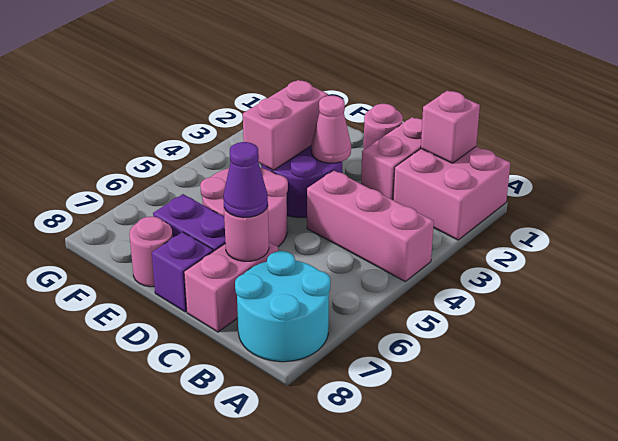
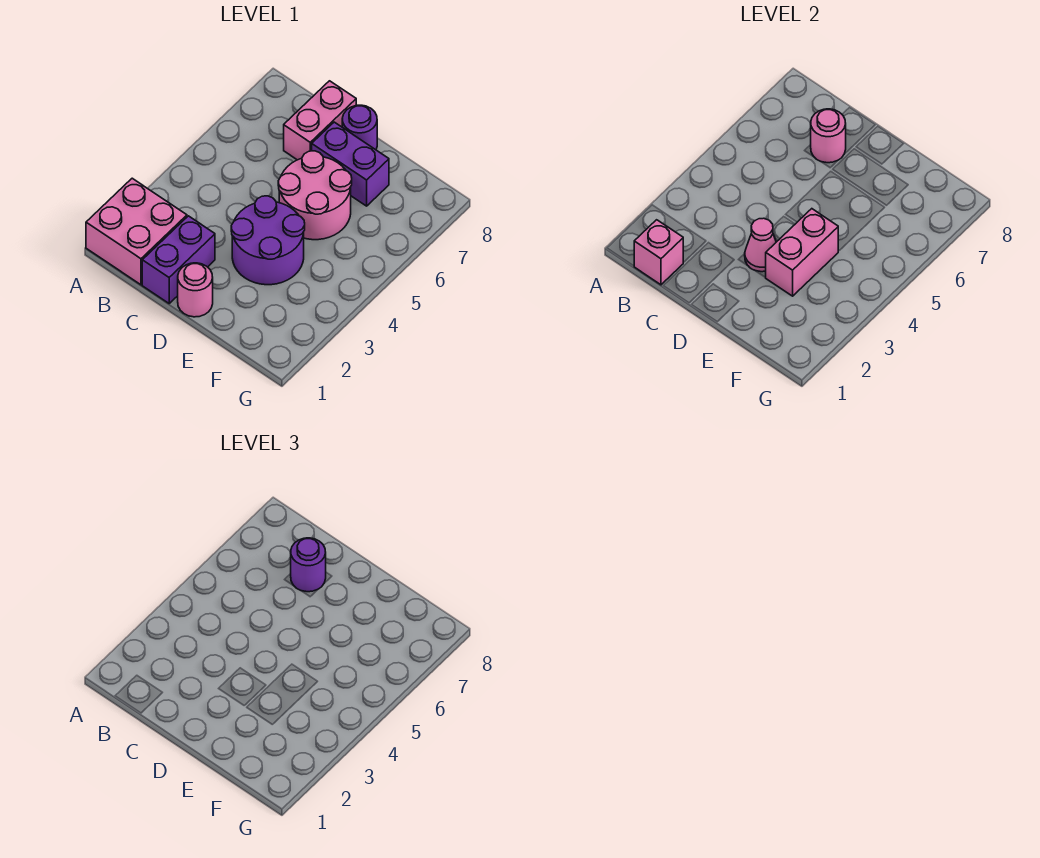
pink 1x3 brick [307,170,434,281] -> none
cyan 2x2 round brick [235,251,330,362] -> none
pink 1x2 brick [361,117,422,200] -> purple 1x2 brick [142,216,215,303]
purple 1x1 cone [223,142,268,218] -> purple 1x1 round brick [291,538,326,592]
purple 1x1 brick [152,232,213,312] -> purple 1x1 round brick [342,105,377,150]
pink 1x1 round brick [129,217,173,287] -> none

